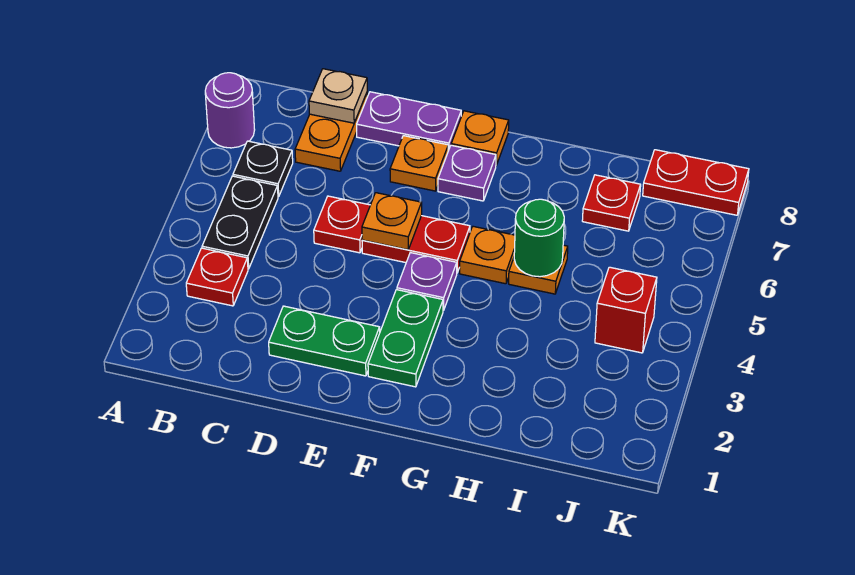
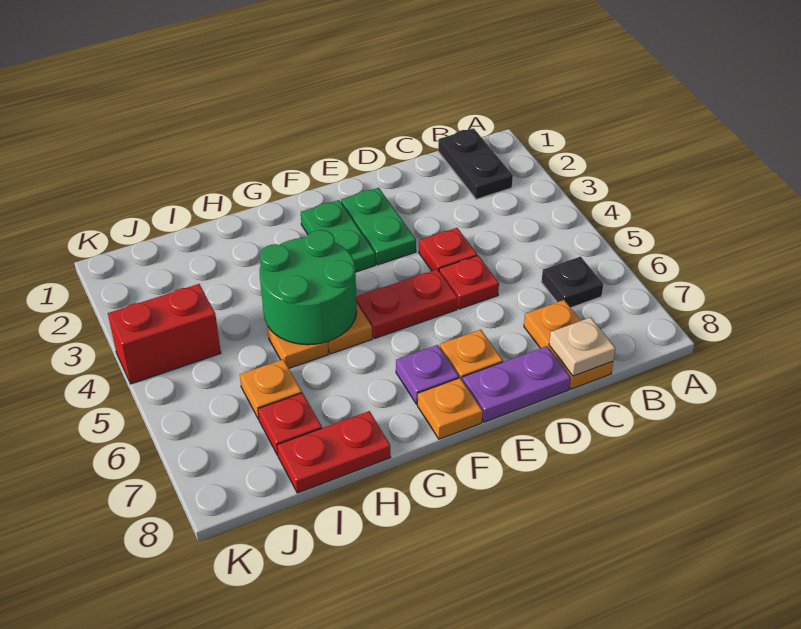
purple 1x1 round brick [205,73,255,148] -> none
red 1x1 plate [186,248,248,306] -> red 1x1 plate moved to [419,228,477,271]
black 1x2 plate [202,176,278,269] -> black 1x2 plate moved to [438,128,513,199]
green 1x2 plate [269,306,380,376] -> green 1x2 plate turned to [341,188,416,265]
orange 1x1 plate [362,193,422,250] -> orange 1x1 plate moved to [240,359,302,419]
purple 1x1 plate [397,253,457,311] -> none
green 1x1 round brick [514,199,564,277] -> green 2x2 round brick [260,230,357,345]
red 1x1 brick [595,267,657,353] -> red 1x2 brick [108,284,221,384]
red 1x2 plate [643,150,749,215] -> red 1x2 plate moved to [277,411,391,493]

